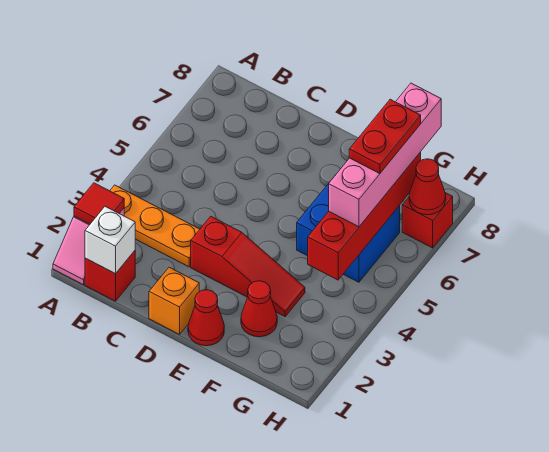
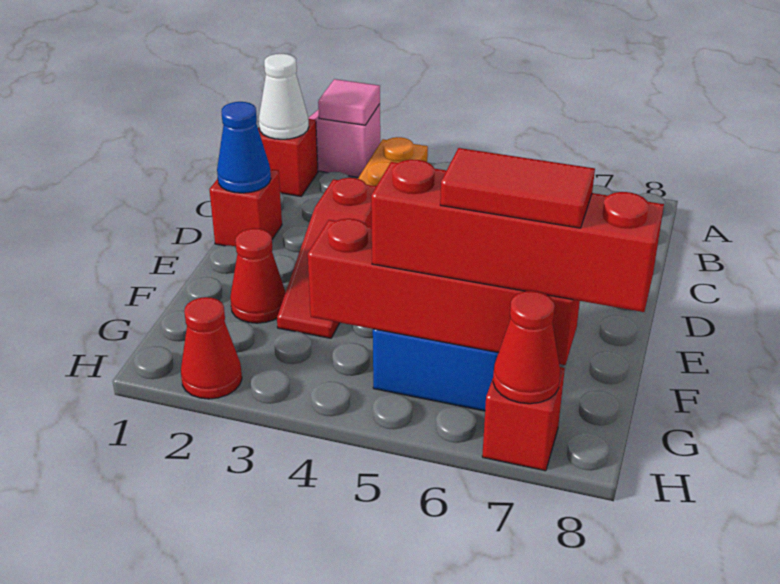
red 1x1 tile [74,183,124,224] -> pink 1x1 tile [318,79,380,125]
white 1x1 brick [85,207,135,274] -> white 1x1 cone [259,54,309,139]
orange 1x1 brick [149,267,199,334] -> red 1x1 brick [209,169,282,247]
none -> blue 1x1 cone [217,102,271,193]
red 1x1 cone [188,290,224,346] -> red 1x1 cone moved to [181,297,242,399]
pink 1x4 brick [329,83,441,227] -> red 1x4 brick [371,159,664,312]
red 1x2 plate [349,99,421,174] -> red 1x2 tile [440,148,595,228]

